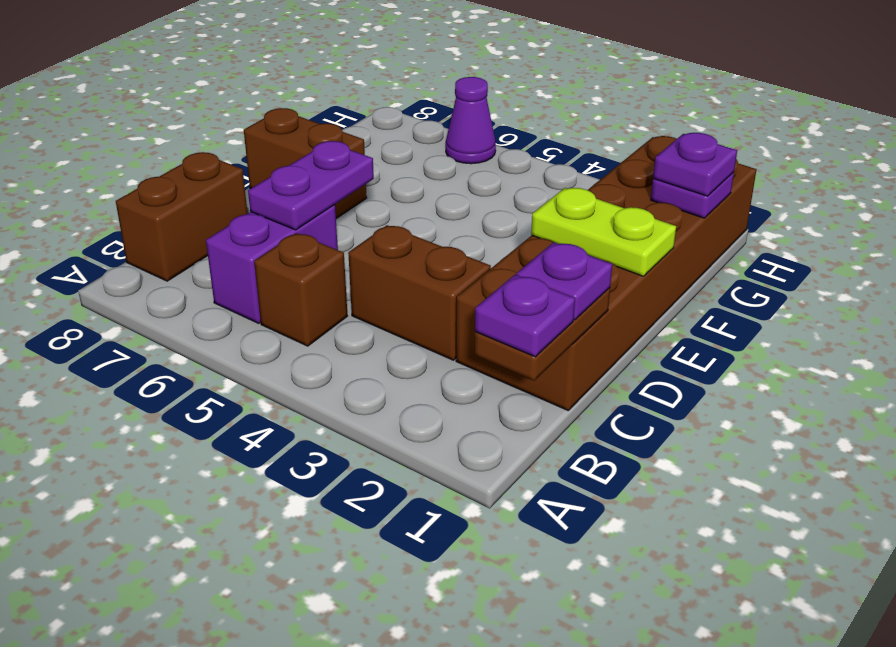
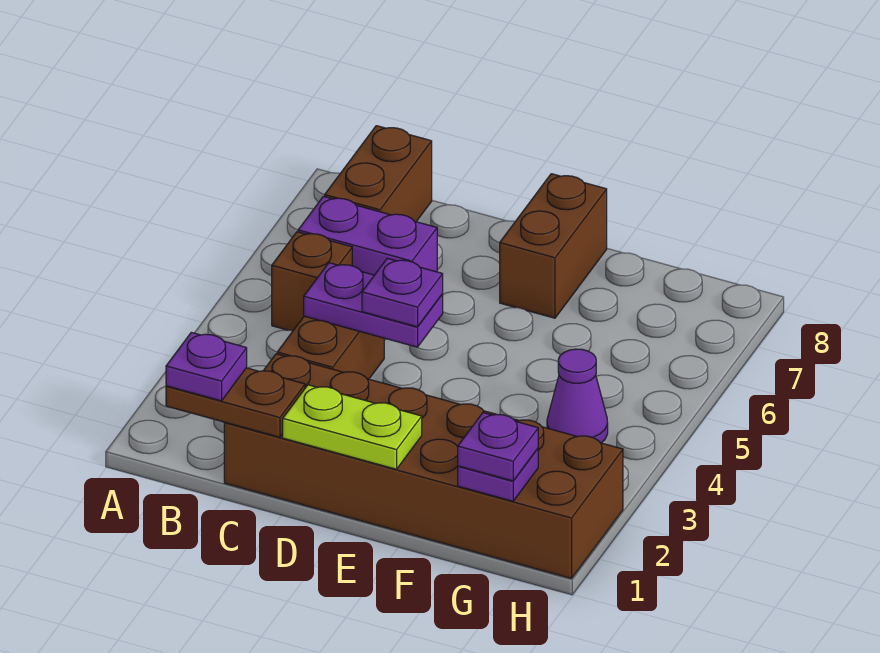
brown 1x2 brick [116,152,248,281] -> brown 1x2 brick turned to [325,126,432,222]
purple 1x1 plate [517,242,612,320] -> purple 1x1 plate moved to [362,258,443,327]
purple 1x2 plate [248,141,374,230] -> purple 1x2 plate moved to [304,263,443,347]
lime 1x2 plate [531,188,676,276] -> lime 1x2 plate turned to [283,385,422,469]
purple 1x1 cone [446,77,496,164] -> purple 1x1 cone moved to [547,349,608,443]

